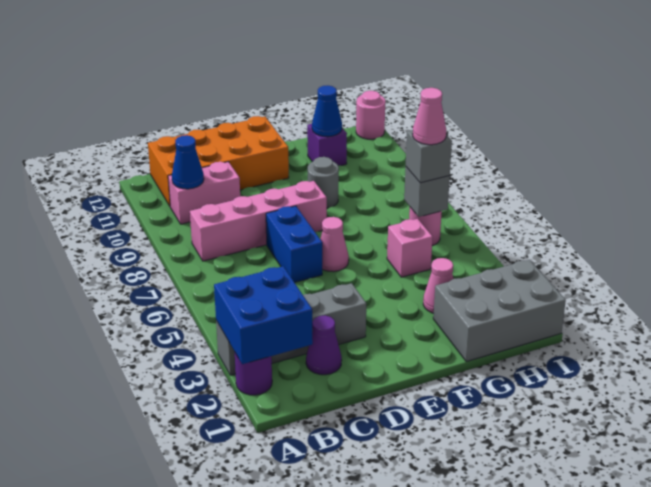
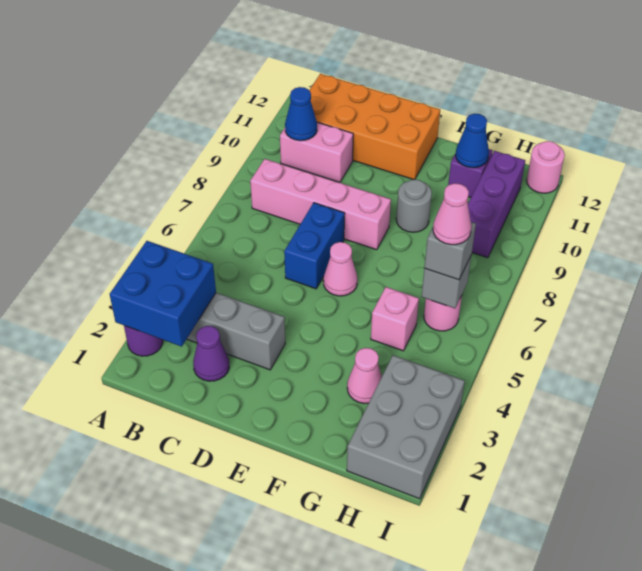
grey 2x3 brick [433,260,566,362] -> grey 2x3 brick turned to [347,355,465,499]
none -> purple 1x3 brick [468,151,525,258]

